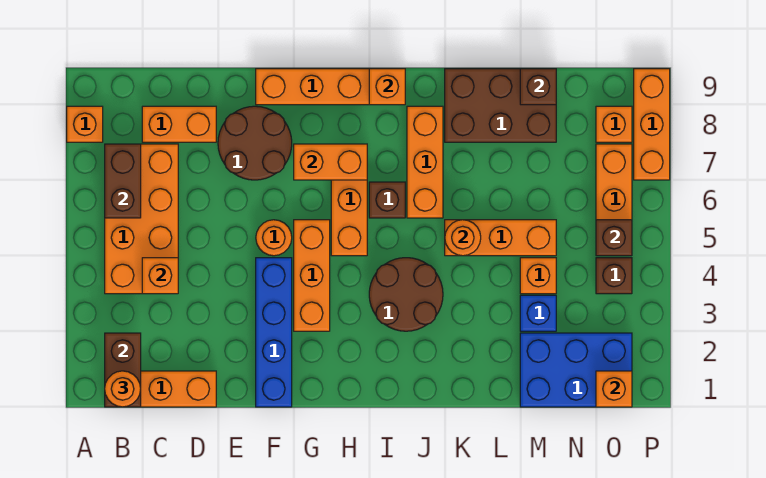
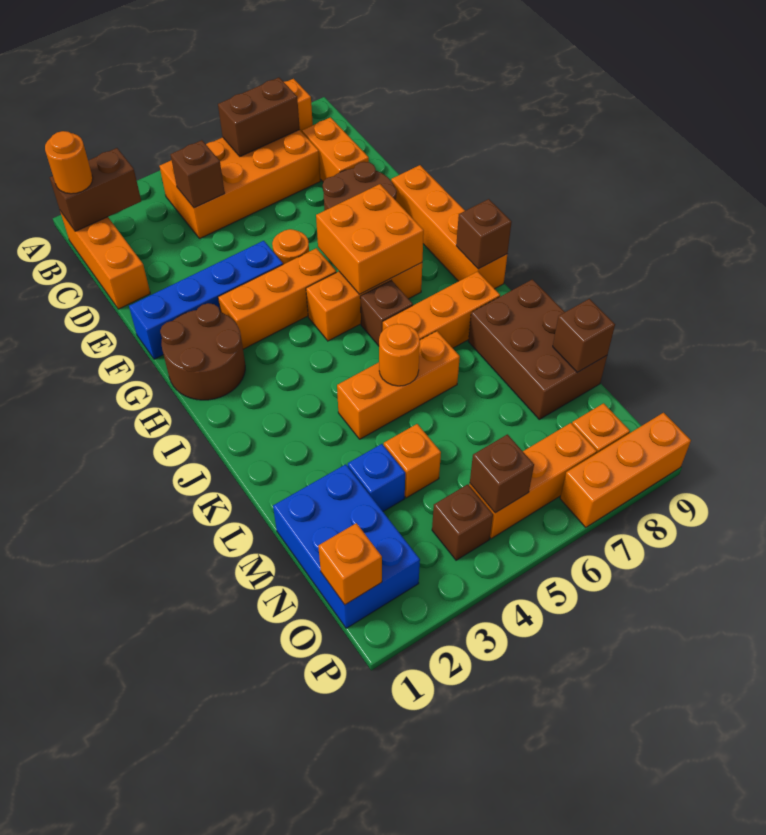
orange 1x1 brick [142,258,178,294] -> brown 1x1 brick [170,140,225,208]
orange 1x2 brick [294,144,367,180] -> orange 2x2 brick [316,184,424,294]
brown 2x2 round brick [369,258,443,331] -> brown 2x2 round brick moved to [160,303,245,400]
orange 1x1 brick [369,69,405,105] -> brown 1x1 brick [456,199,512,269]
orange 1x3 brick [445,220,556,256] -> orange 1x3 brick turned to [337,331,460,439]

